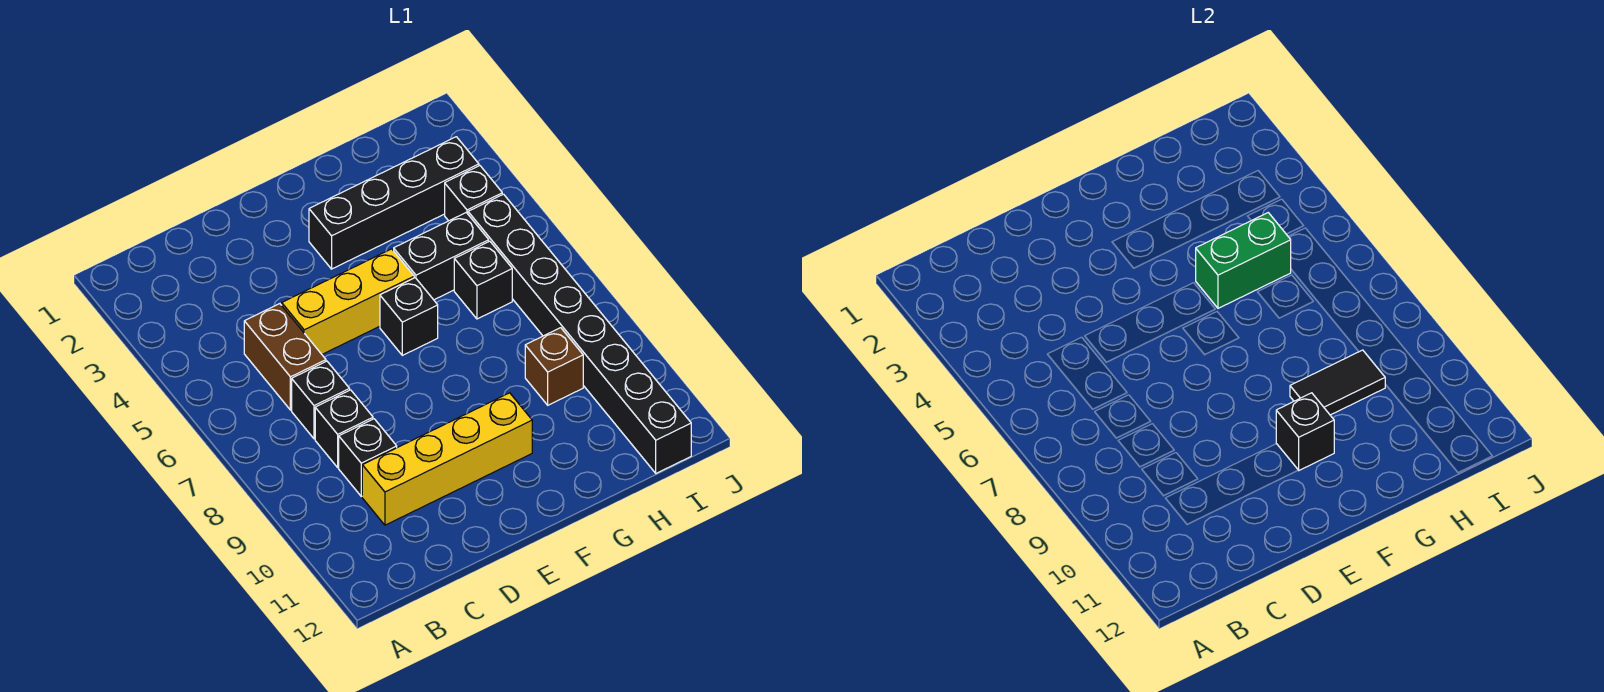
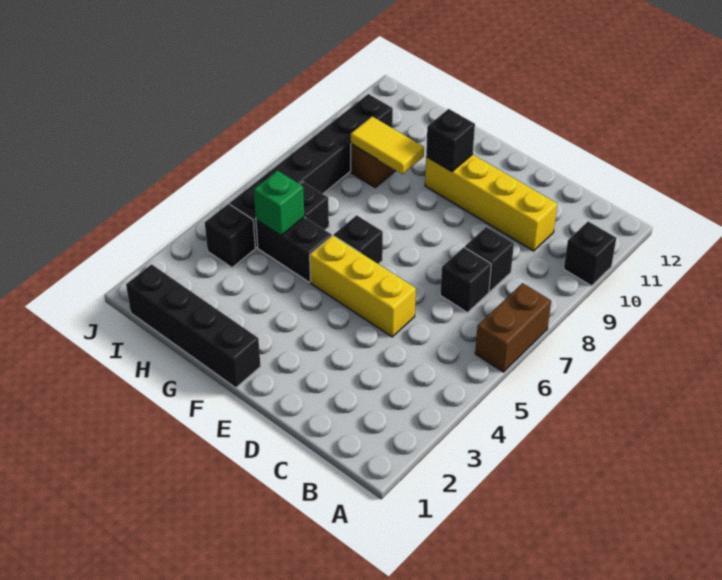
brown 1x2 brick [244,304,326,410] -> brown 1x2 brick moved to [475,283,551,372]
black 1x1 brick [339,419,397,496] -> black 1x1 brick moved to [564,221,616,286]
black 1x4 brick [309,137,479,269] -> black 1x4 brick moved to [126,264,260,388]
green 1x2 brick [1196,213,1291,308] -> green 1x1 brick [254,171,304,236]
black 1x2 tile [1290,350,1385,415] -> yellow 1x2 tile [351,117,424,174]
black 1x8 brick [468,194,691,473] -> black 1x6 brick [230,94,393,248]

